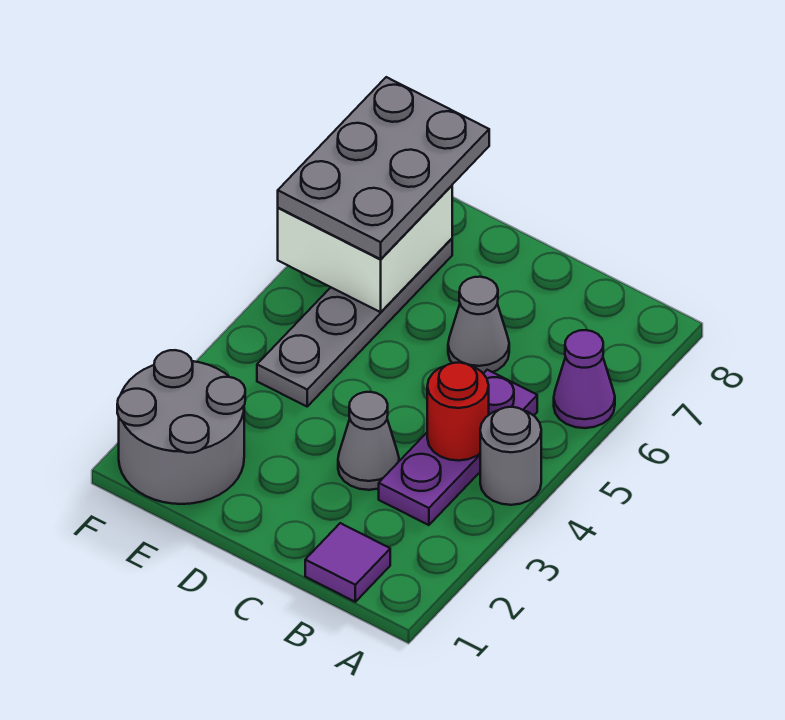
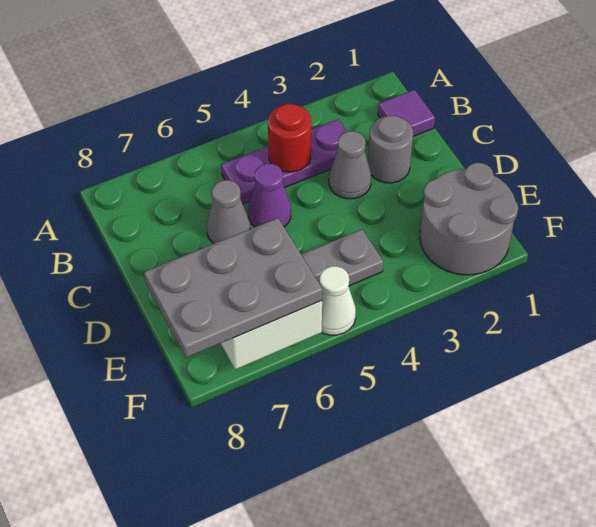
grey 1x1 round brick [480,407,541,505] -> grey 1x1 round brick moved to [368,116,413,183]
purple 1x1 cone [554,330,615,428] -> purple 1x1 cone moved to [248,164,291,227]
none -> white 1x1 cone [319,266,356,335]

